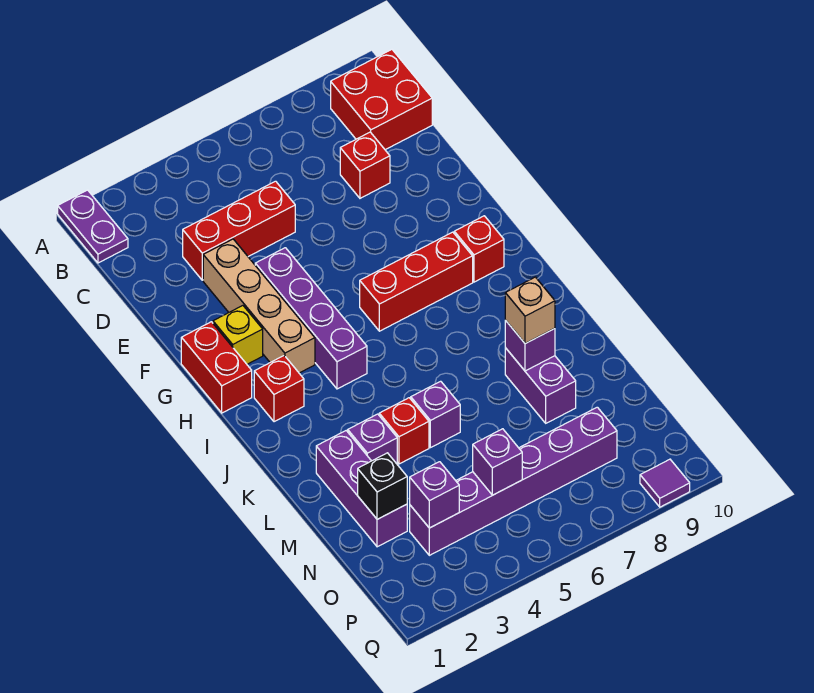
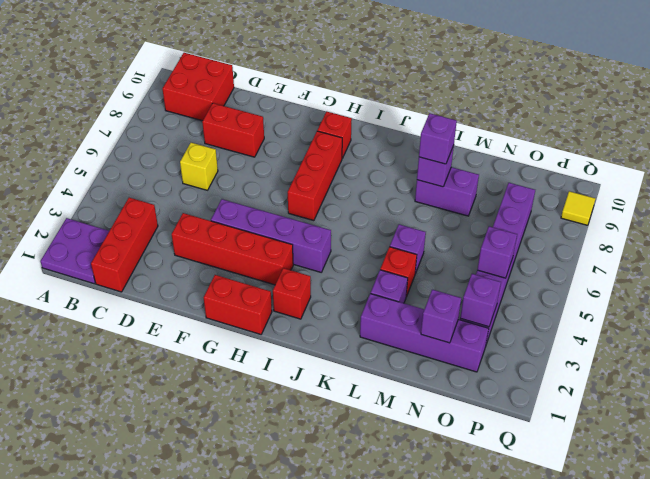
purple 1x2 plate [58,190,128,263] -> purple 2x2 plate [40,218,109,284]
red 1x3 brick [183,181,295,280] -> red 1x3 brick moved to [91,198,158,292]
red 1x1 brick [340,132,390,198] -> red 1x2 brick [202,103,264,157]
tan 1x4 brick [203,239,315,373] -> red 1x4 brick [172,213,293,285]
yellow 1x1 brick [213,306,263,364] -> yellow 1x1 brick moved to [180,143,218,190]
purple 1x3 brick [316,431,407,547] -> purple 1x4 brick [360,294,489,372]
tan 1x1 brick [505,277,555,344] -> purple 1x1 brick [419,113,457,164]
black 1x1 brick [358,453,407,519] -> purple 1x1 brick [421,290,461,343]
purple 1x1 tile [640,459,690,507] -> yellow 1x1 tile [561,191,595,225]

